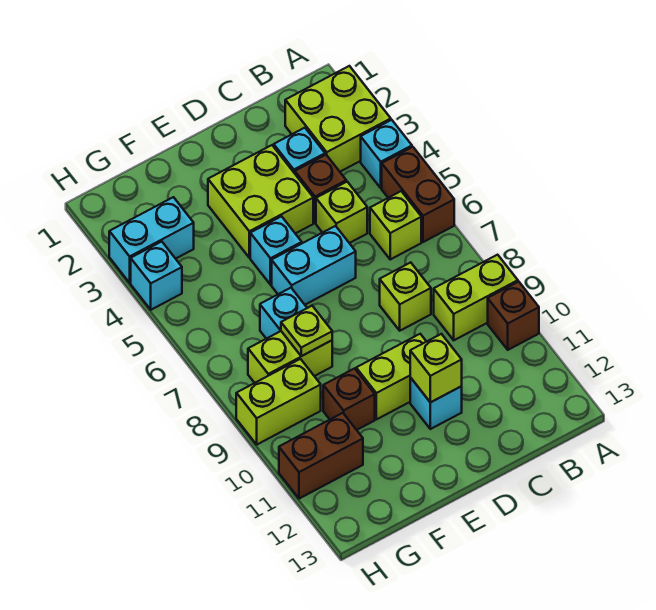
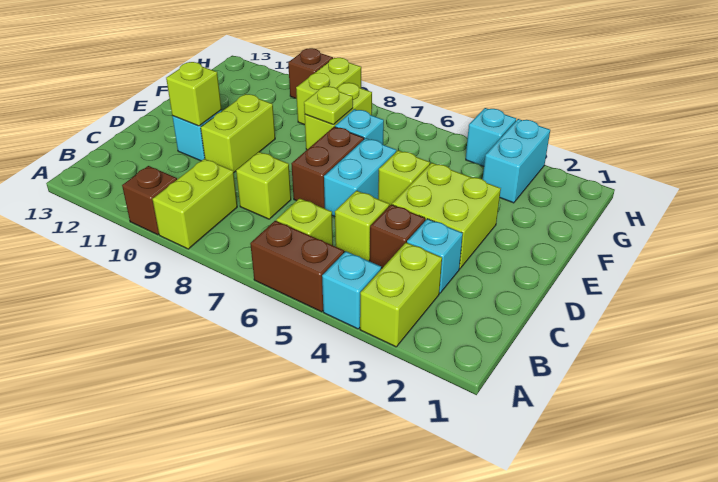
lime 2x2 brick [285,66,391,172] -> lime 1x2 brick [360,243,442,347]
cyan 1x1 brick [250,216,302,285] -> lime 1x1 brick [378,150,430,206]
brown 1x1 brick [323,369,375,430] -> brown 1x1 brick moved to [288,48,333,99]
brown 1x2 brick [279,413,363,499] -> brown 1x2 brick moved to [291,127,364,209]

